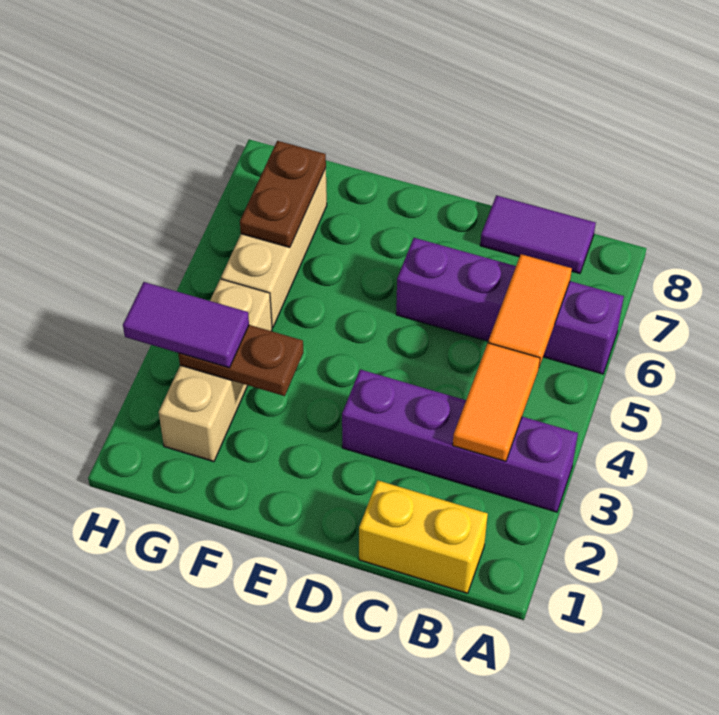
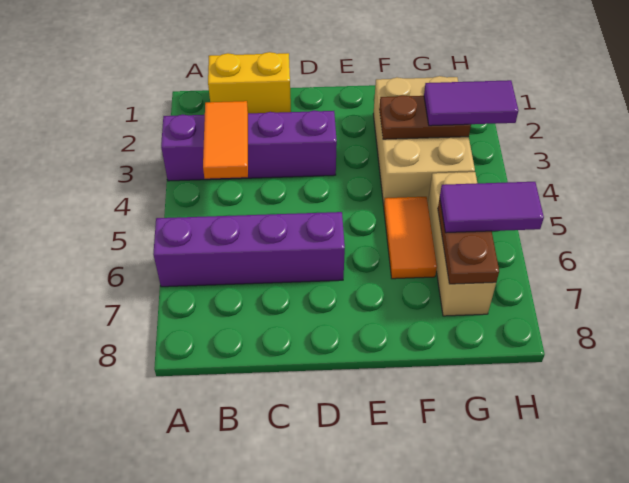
orange 1x2 tile [488,254,572,367] -> orange 1x2 tile moved to [384,197,437,279]
purple 1x2 tile [480,195,596,274] -> purple 1x2 tile moved to [440,182,544,233]
tan 1x3 brick [159,279,272,462] -> tan 2x3 brick [373,76,475,206]

